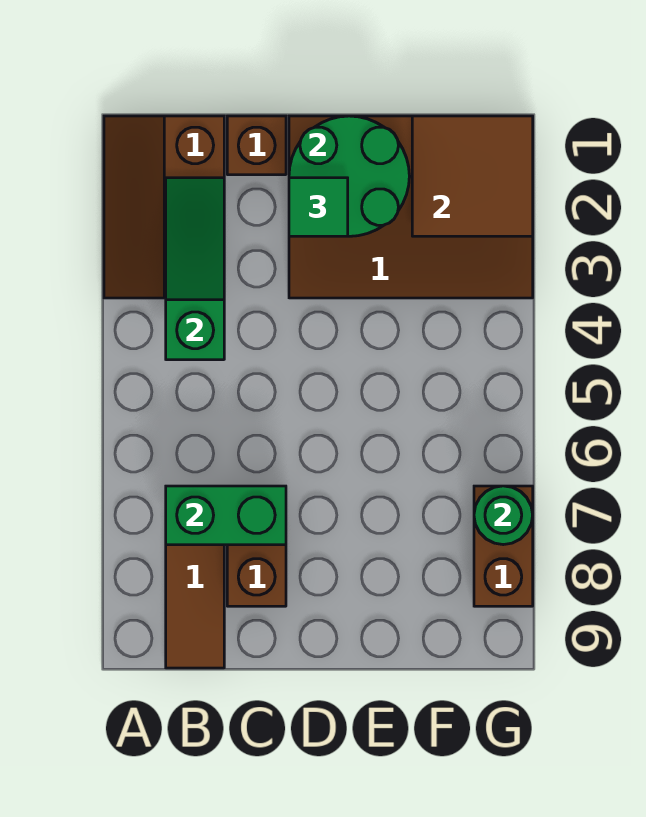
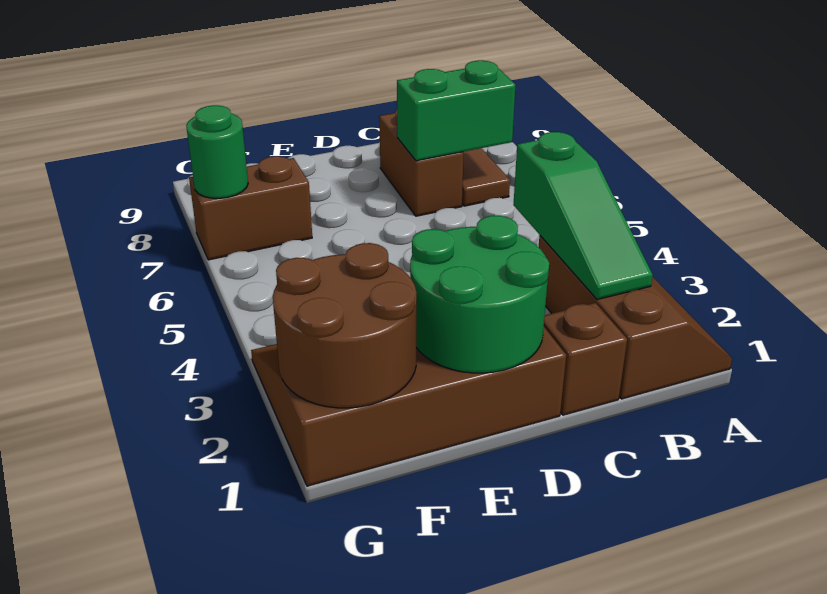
green 1x1 tile [289,178,348,236] -> none
brown 2x2 tile [412,116,533,236] -> brown 2x2 round brick [273,243,416,408]
brown 1x2 brick [474,486,533,606] -> brown 1x2 brick turned to [189,156,312,260]

